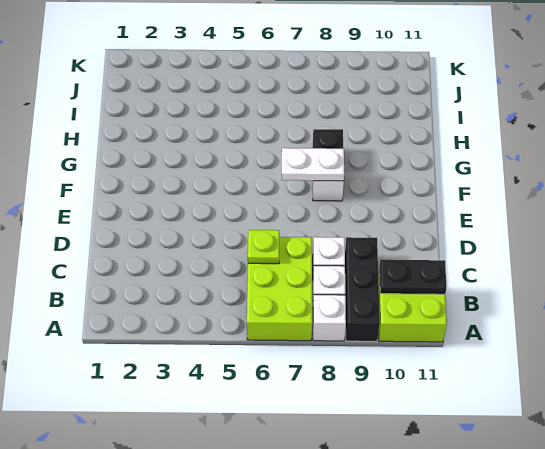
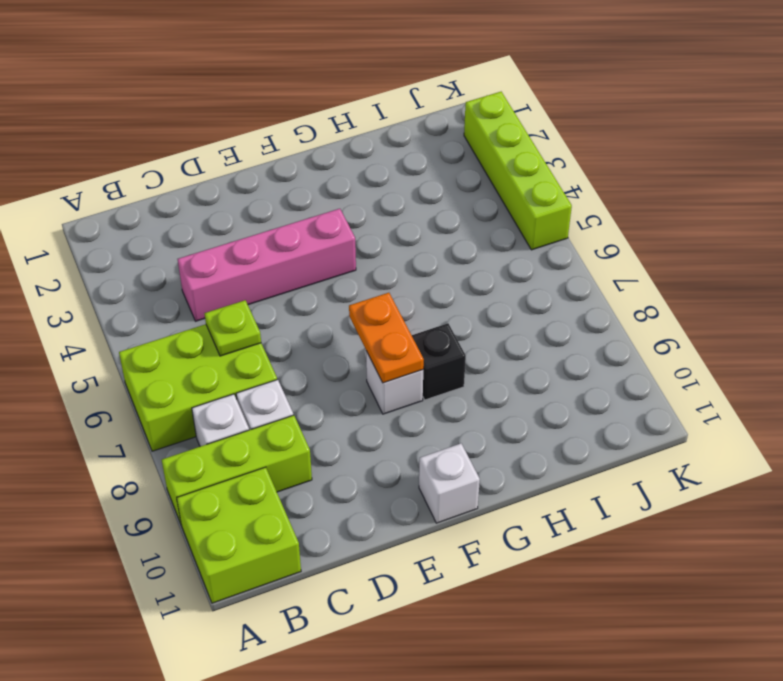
white 1x1 brick [313,295,346,341] -> white 1x1 brick moved to [419,443,480,523]
black 1x3 brick [345,237,379,341] -> lime 1x3 brick [162,415,312,524]
black 1x2 plate [380,260,447,294] -> none
none -> pink 1x4 brick [178,209,356,321]
white 1x2 plate [282,148,344,181] -> orange 1x2 plate [349,293,424,383]
none -> lime 1x4 brick [464,92,572,250]

